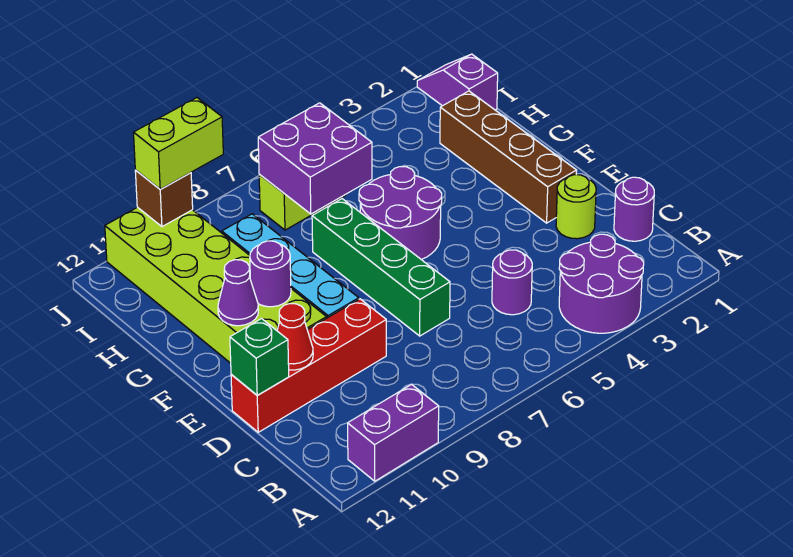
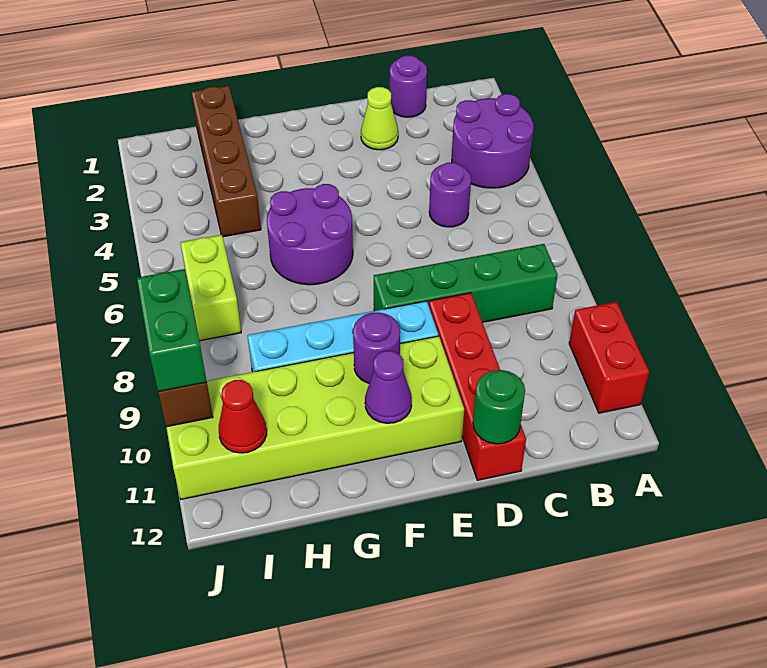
purple 1x2 brick [348,384,439,481] -> red 1x2 brick [569,302,649,413]
lime 1x1 round brick [556,175,596,239] -> lime 1x1 cone [361,87,398,150]
green 1x4 brick [312,199,450,336] -> green 1x4 brick moved to [374,244,558,322]
red 1x1 cone [277,304,313,370] -> red 1x1 cone moved to [219,380,267,453]
green 1x1 brick [230,319,289,395] -> green 1x1 round brick [473,370,525,444]
brown 1x4 brick [440,91,577,223] -> brown 1x4 brick turned to [191,86,261,237]
purple 2x2 brick [258,103,372,214] -> none
purple 1x2 slope [417,54,498,110] -> none
lime 1x2 brick [134,98,223,189] -> green 1x2 brick [137,269,207,392]

